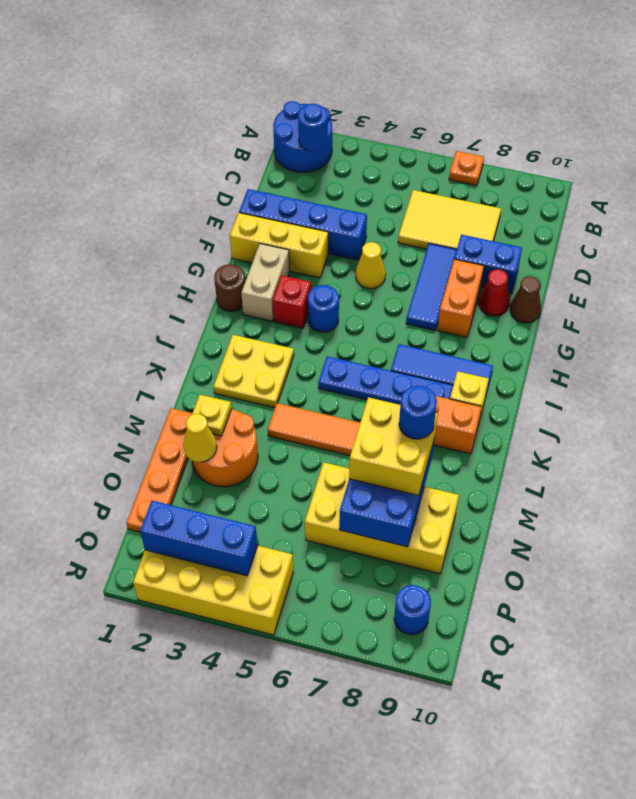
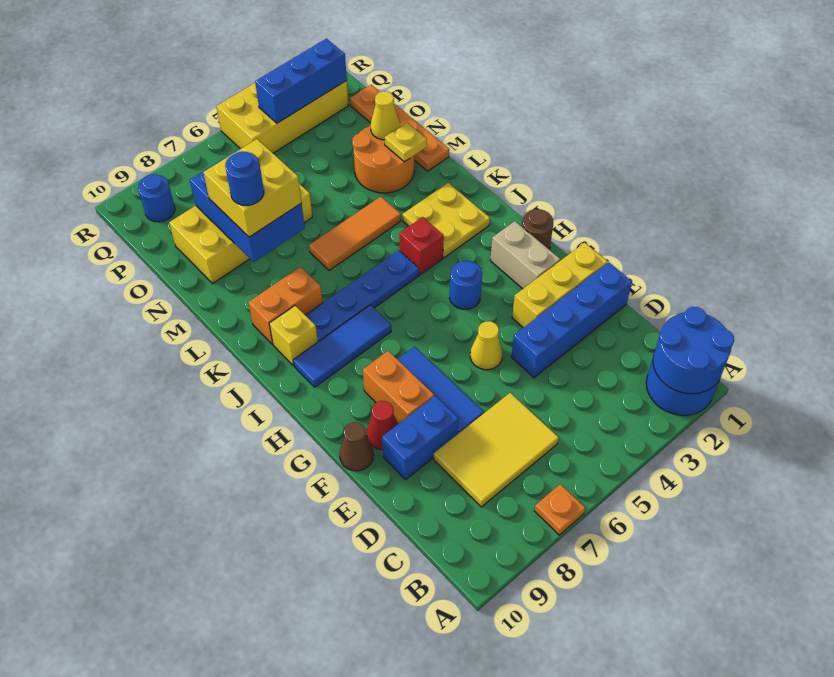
blue 1x1 round brick [298,104,328,151] -> blue 2x2 round brick [653,307,734,394]
red 1x1 brick [273,275,311,328] -> red 1x1 brick moved to [399,217,444,275]

